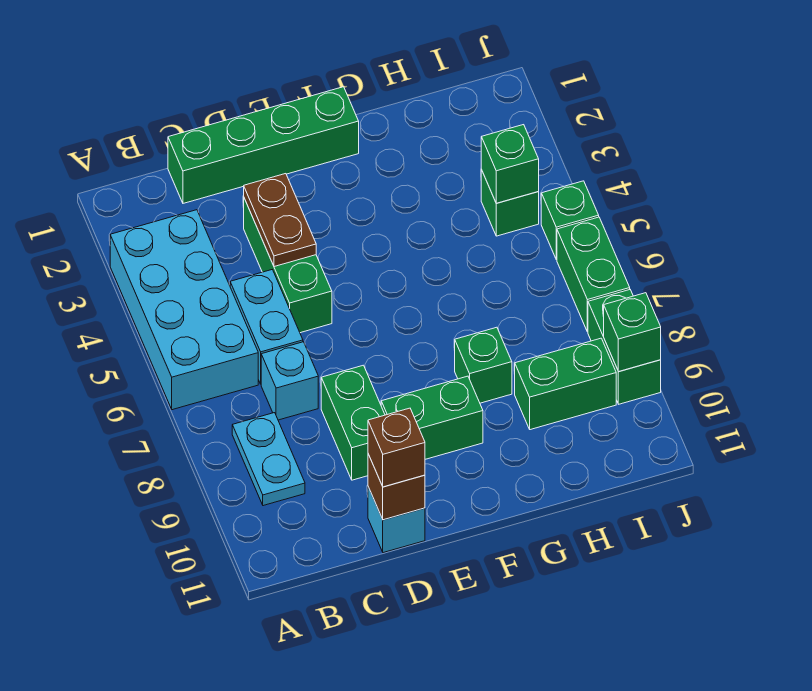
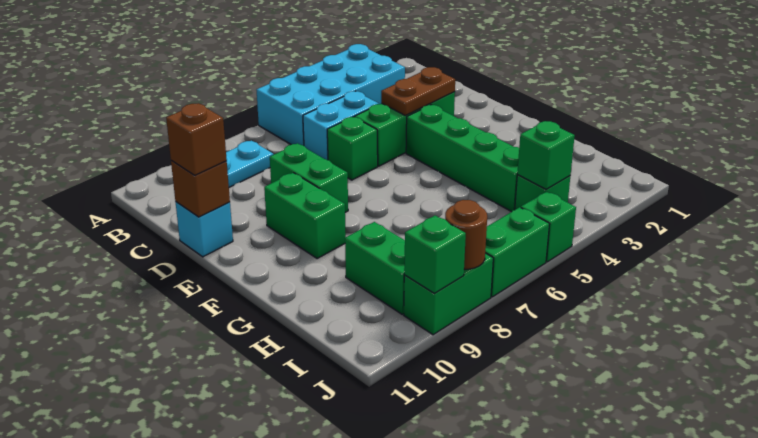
green 1x4 brick [168,87,359,203] -> green 1x4 brick moved to [406,105,519,212]
cyan 1x1 brick [261,342,318,420] -> none
green 1x2 brick [321,365,385,480] -> green 1x2 brick turned to [270,143,348,212]
green 1x1 brick [455,327,512,403] -> green 1x1 brick moved to [327,117,378,180]
none -> brown 1x1 round brick [445,200,487,269]

